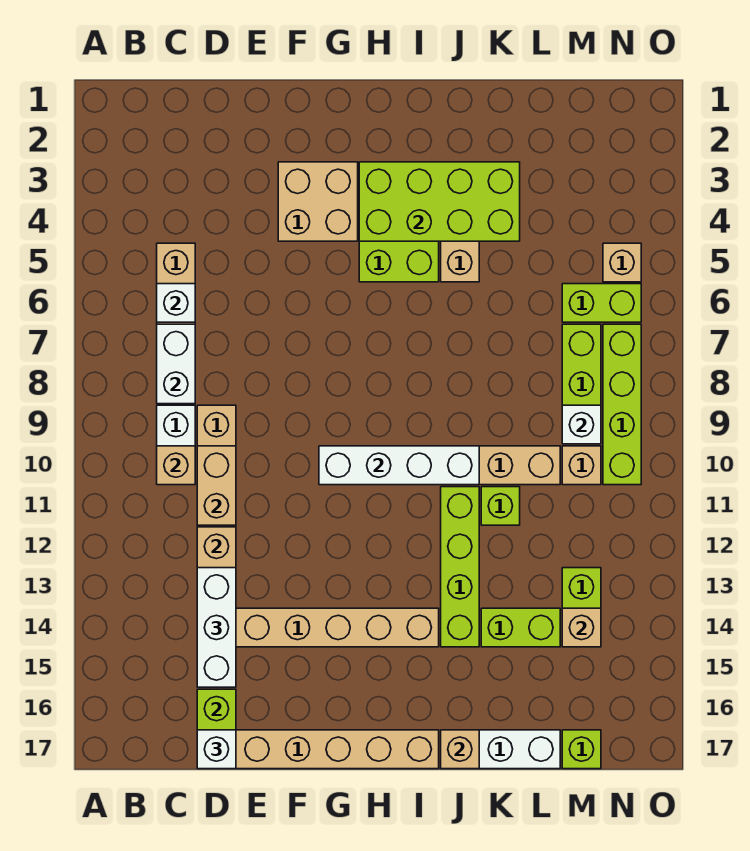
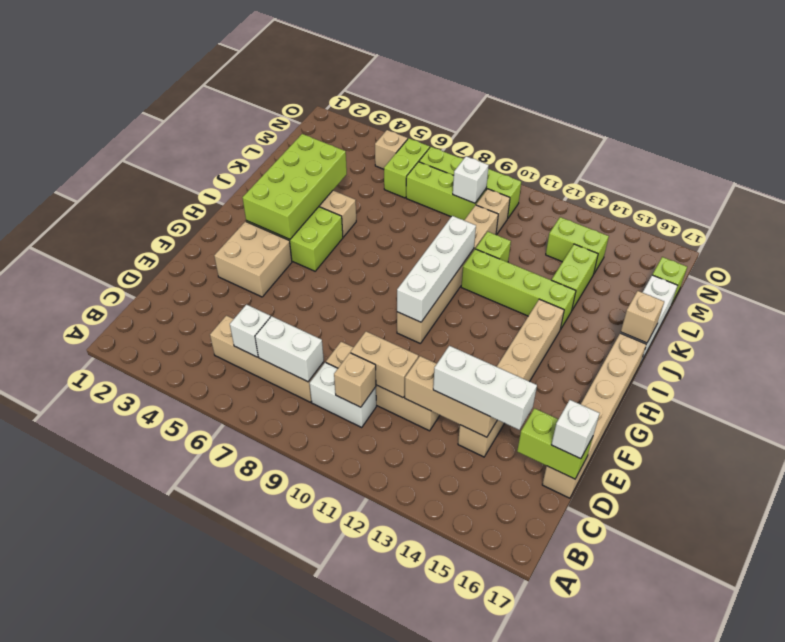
tan 1x1 brick [562,608,601,647] -> none

